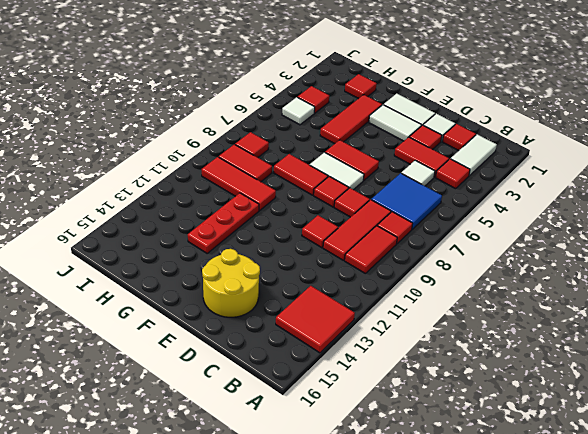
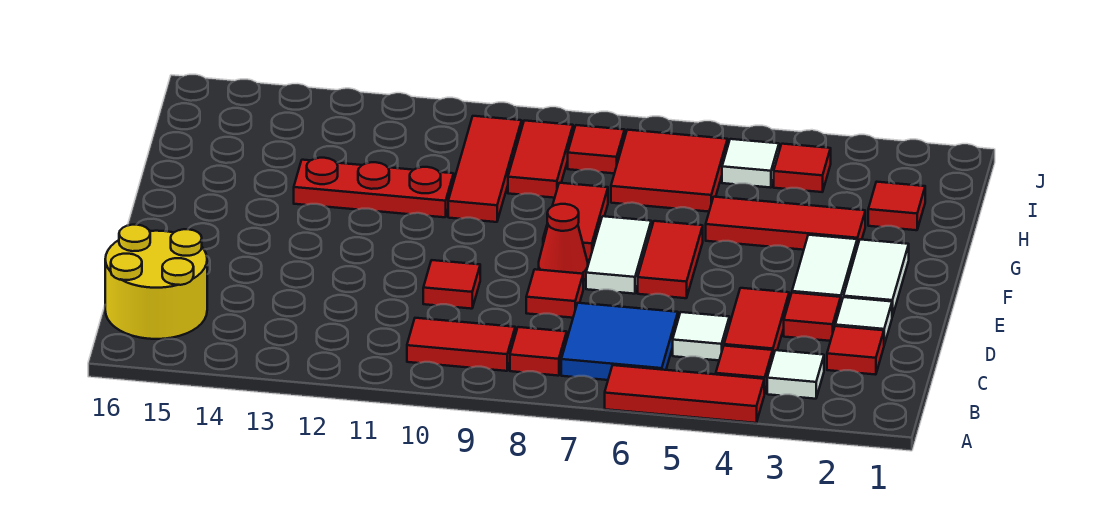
red 2x2 tile [276,286,355,353] -> red 2x2 tile moved to [611,130,728,212]
white 1x2 tile [451,134,497,176] -> white 1x1 tile [767,350,824,399]
red 1x3 tile [323,200,391,261] -> red 1x3 tile moved to [605,365,764,423]
yellow 2x2 round brick [202,249,260,317] -> yellow 2x2 round brick moved to [105,225,207,339]
red 1x1 tile [314,176,349,207] -> red 1x1 cone [539,204,588,281]

